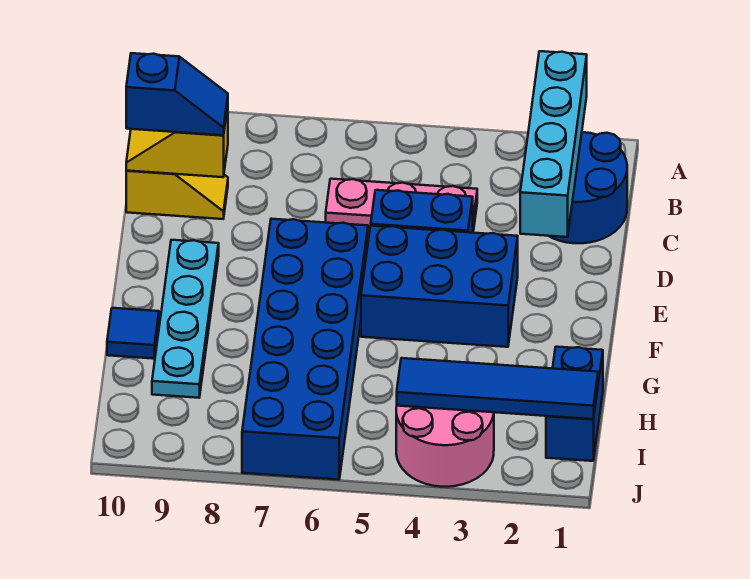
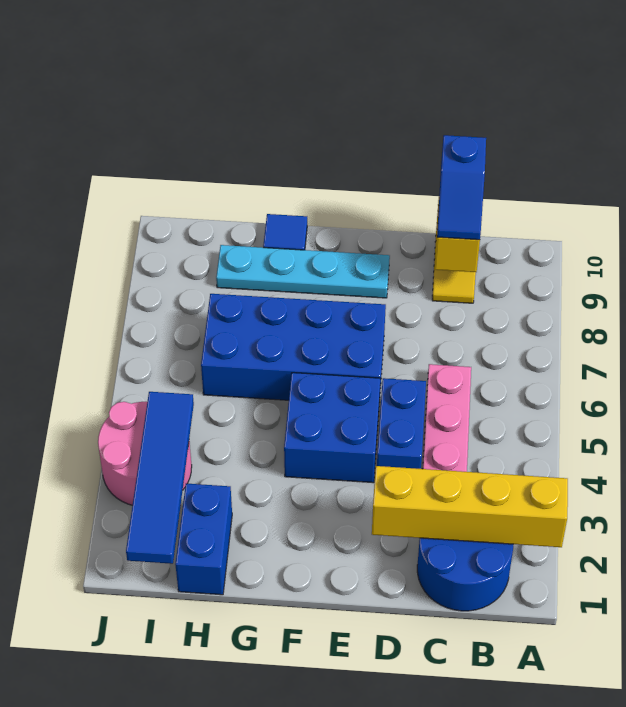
cyan 1x4 brick [520,51,587,237] -> yellow 1x4 brick [372,466,568,547]
blue 2x3 brick [361,226,518,347] -> blue 2x2 brick [284,373,380,483]
blue 2x6 brick [242,219,368,480] -> blue 2x4 brick [201,294,386,402]
blue 1x2 brick [546,347,603,461] -> blue 1x2 brick turned to [175,483,232,595]

